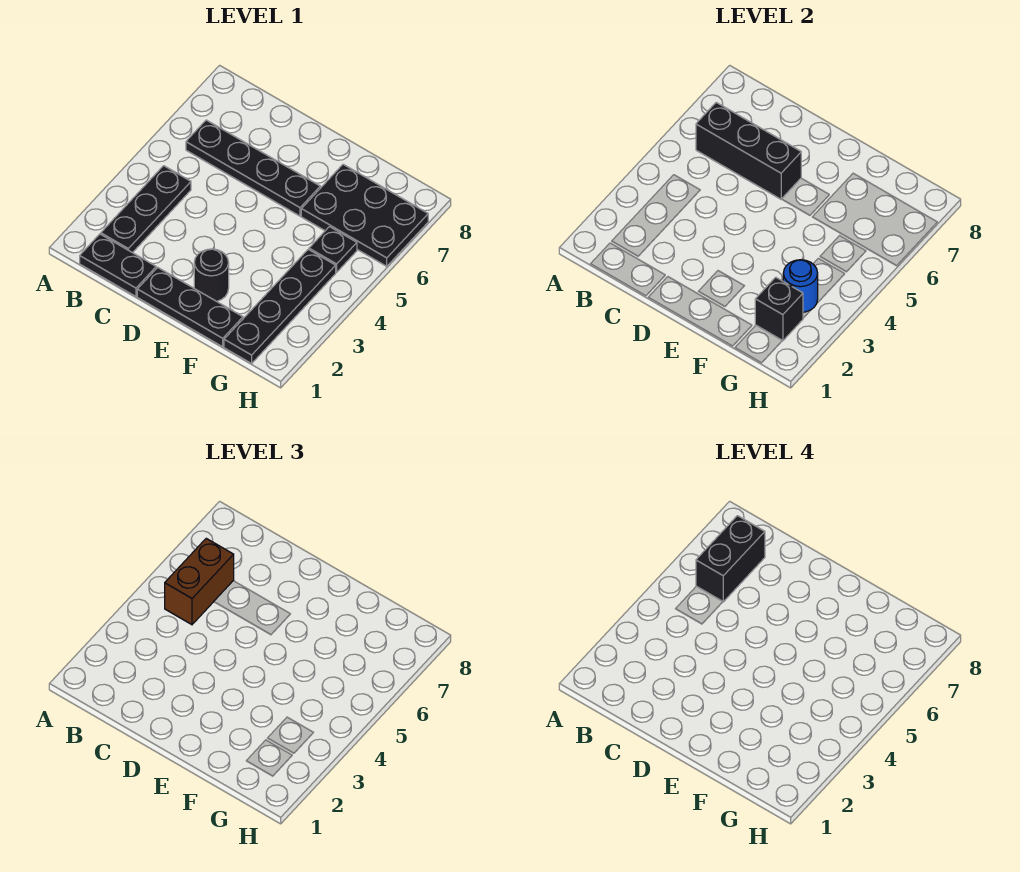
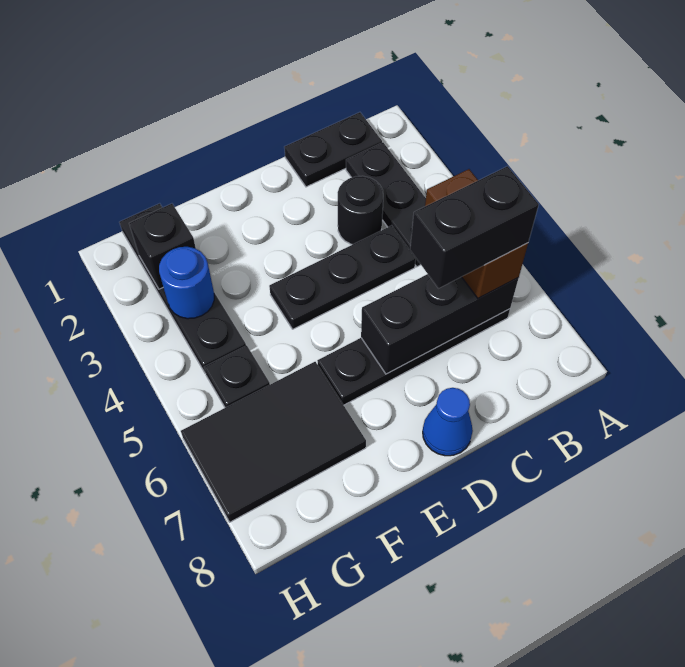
black 1x2 brick [696,516,765,602] -> black 1x2 brick turned to [410,166,539,288]
black 1x3 plate [137,267,243,347] -> black 1x3 plate moved to [269,225,416,329]
none -> blue 1x1 cone [423,388,473,456]
black 1x1 round brick [194,249,229,301] -> black 1x1 round brick moved to [338,176,383,245]
black 2x3 plate [301,164,428,266] -> black 2x3 tile [181,362,366,522]

